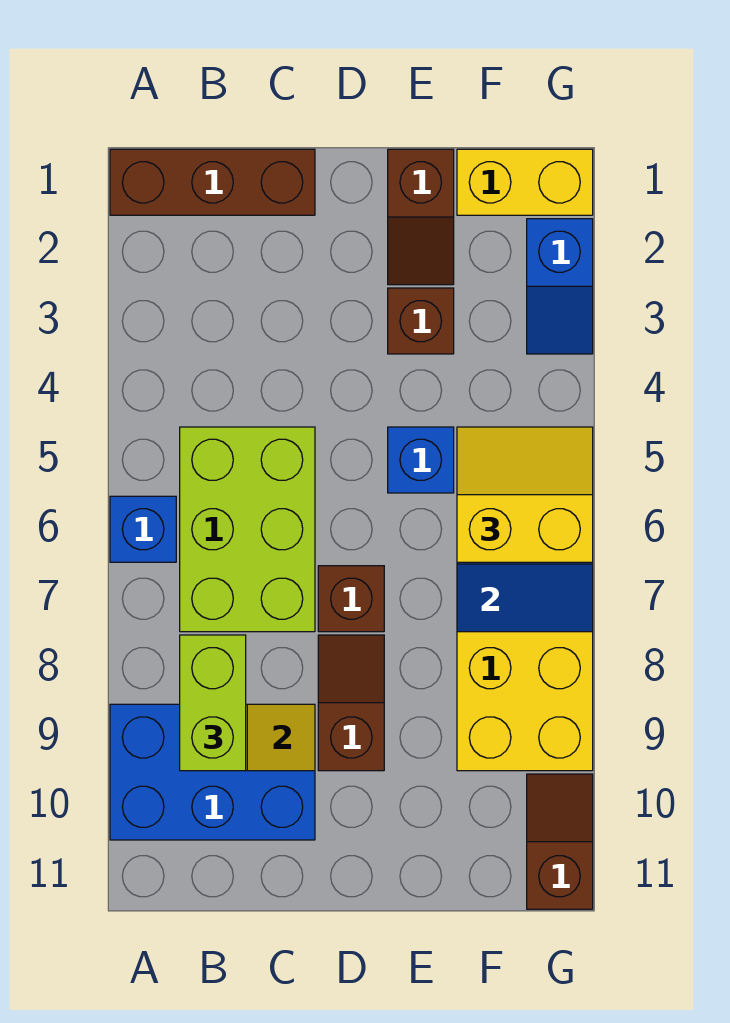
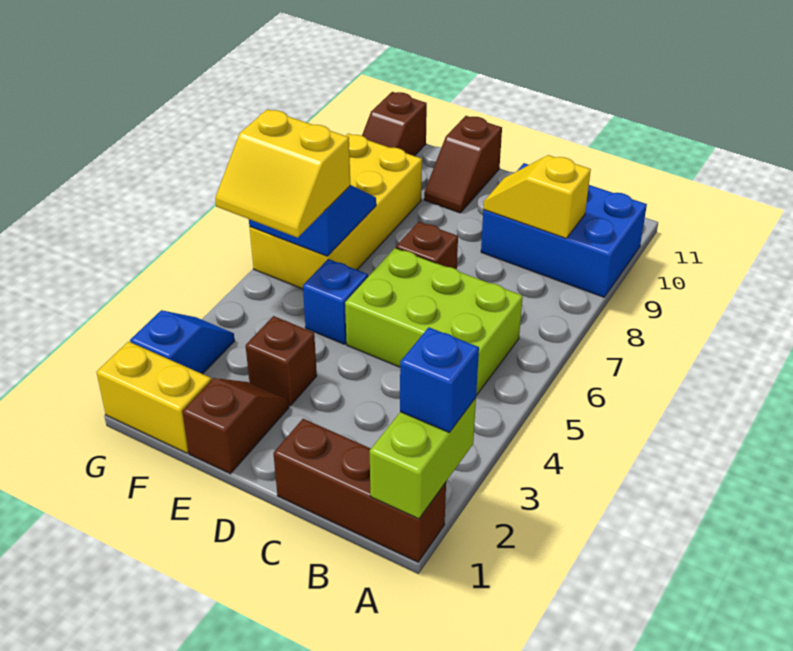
blue 1x1 brick [110,496,176,562] -> blue 1x1 brick moved to [400,328,479,433]
lime 2x3 brick [180,427,315,632] -> lime 2x3 brick turned to [345,248,523,395]
lime 1x2 brick [180,635,246,771] -> lime 1x2 brick moved to [370,398,476,519]
brown 1x2 slope [318,635,384,771] -> brown 1x2 slope moved to [424,116,502,213]

